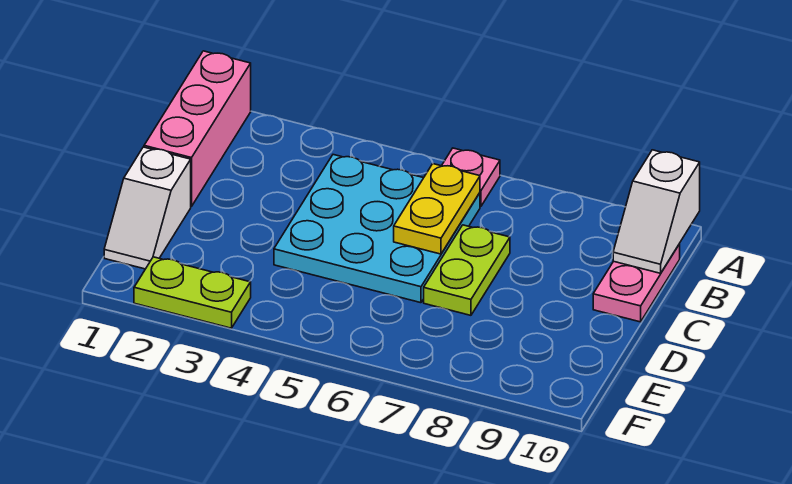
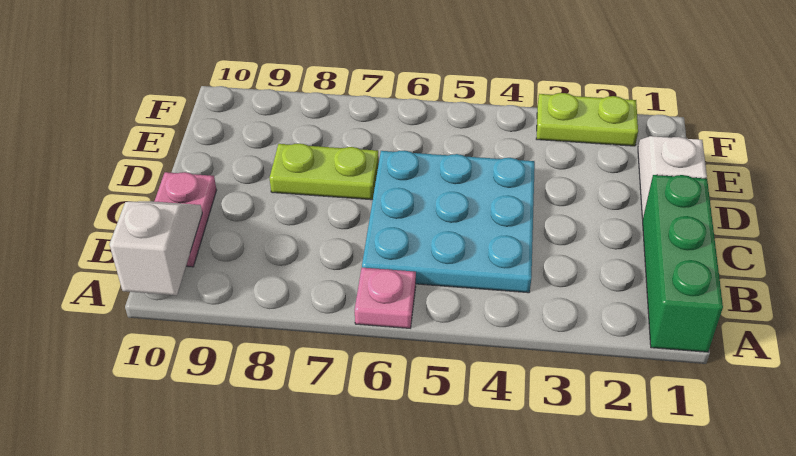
pink 1x3 brick [144,51,251,206] -> green 1x3 brick [643,175,723,352]
yellow 1x2 plate [394,164,480,254] -> none
lime 1x2 plate [424,225,510,315] -> lime 1x2 plate turned to [270,143,379,200]

